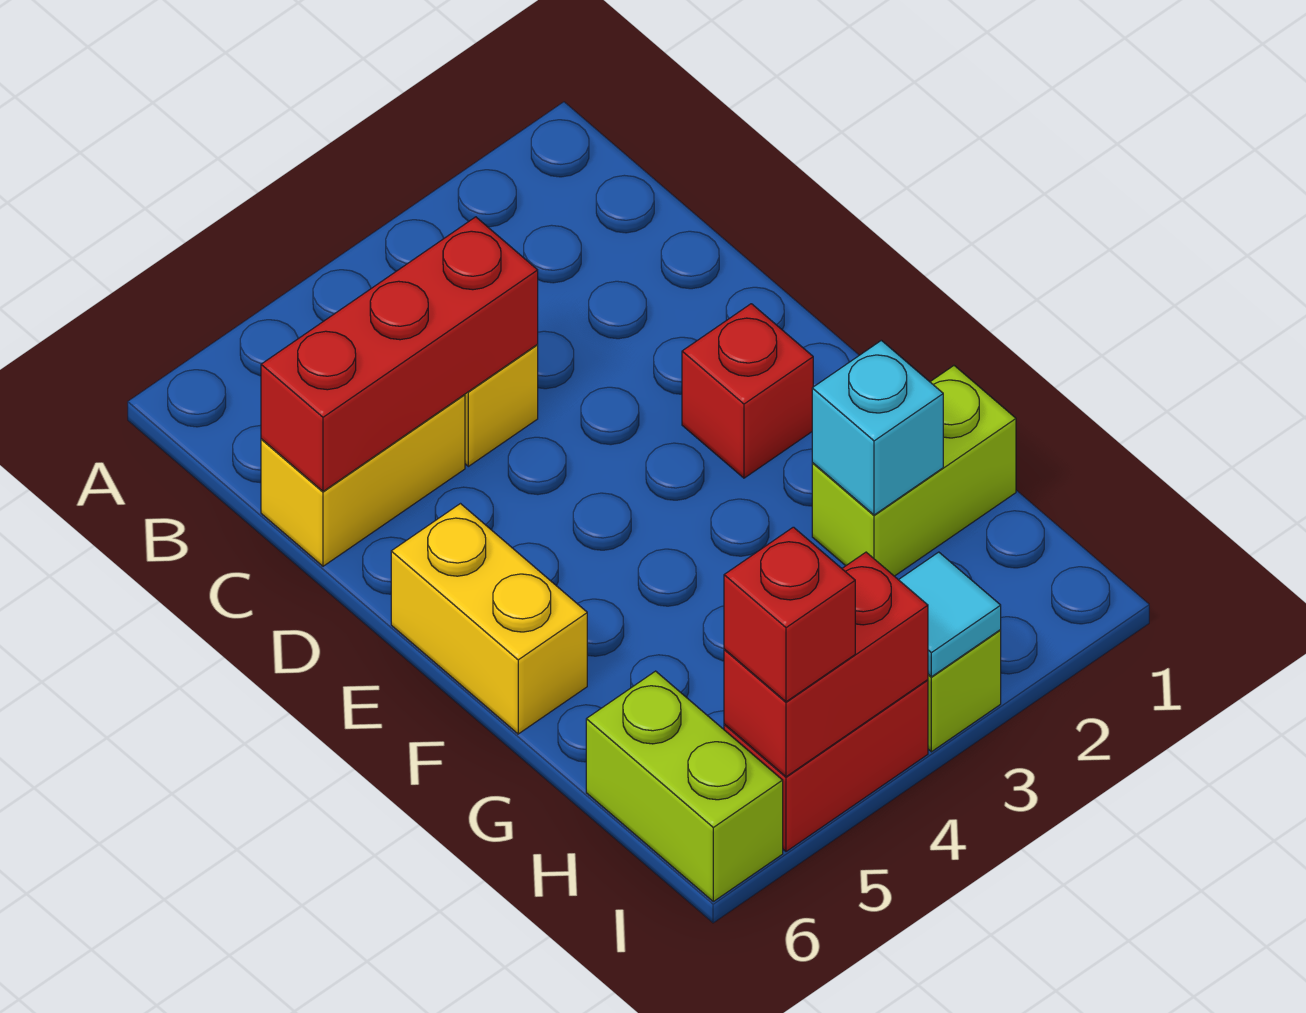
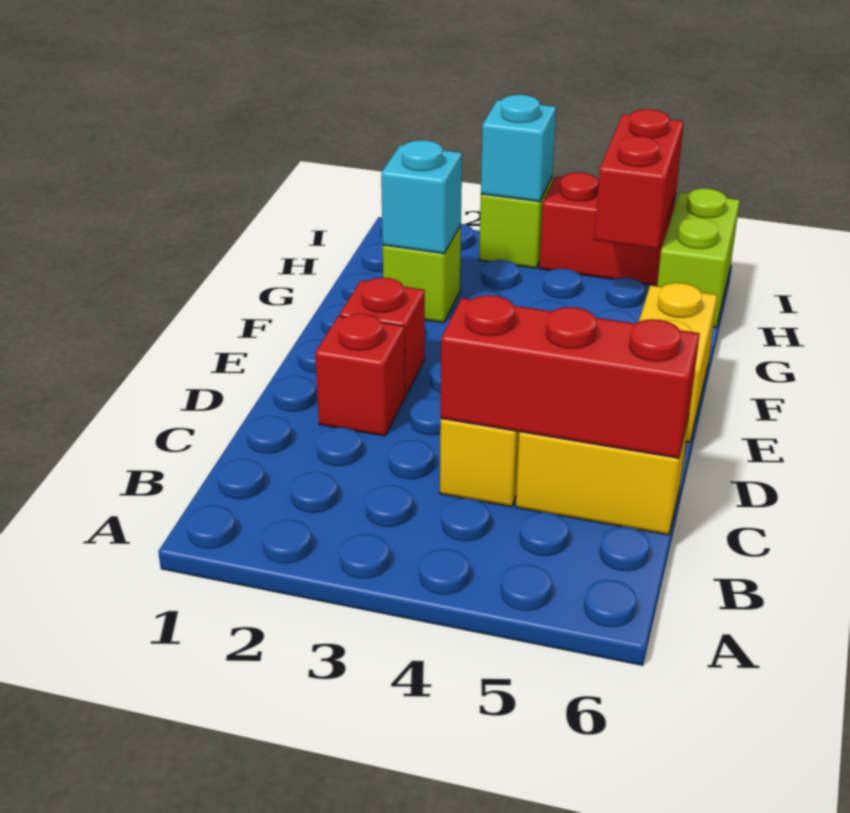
lime 1x2 brick [812,366,1016,576] -> lime 1x1 brick [383,225,461,323]
cyan 1x1 tile [899,552,1001,677] -> cyan 1x1 brick [481,95,556,202]
red 1x2 brick [724,552,928,777] -> red 1x2 brick turned to [594,109,684,249]
red 1x1 brick [724,527,855,702] -> red 1x1 brick moved to [315,314,405,436]

